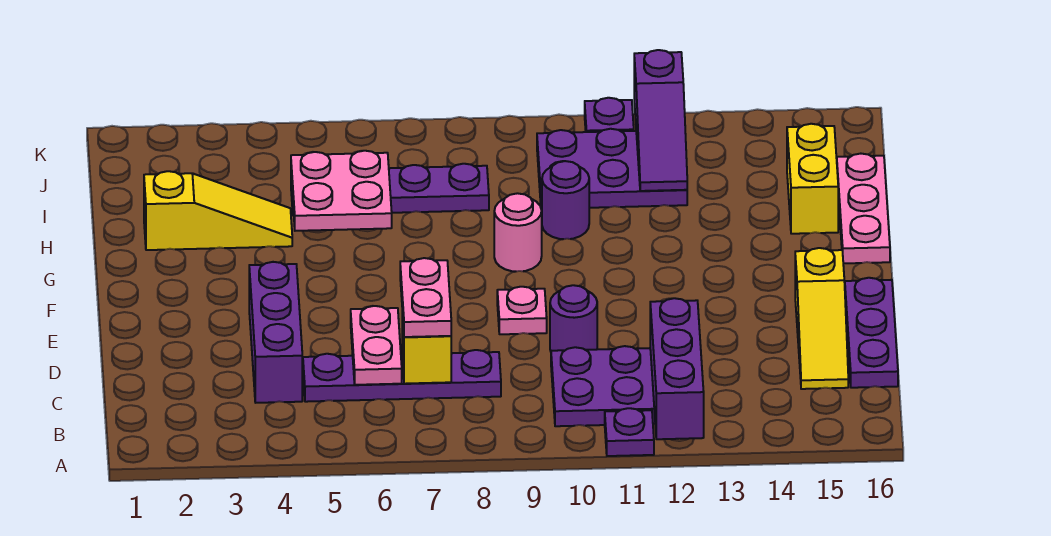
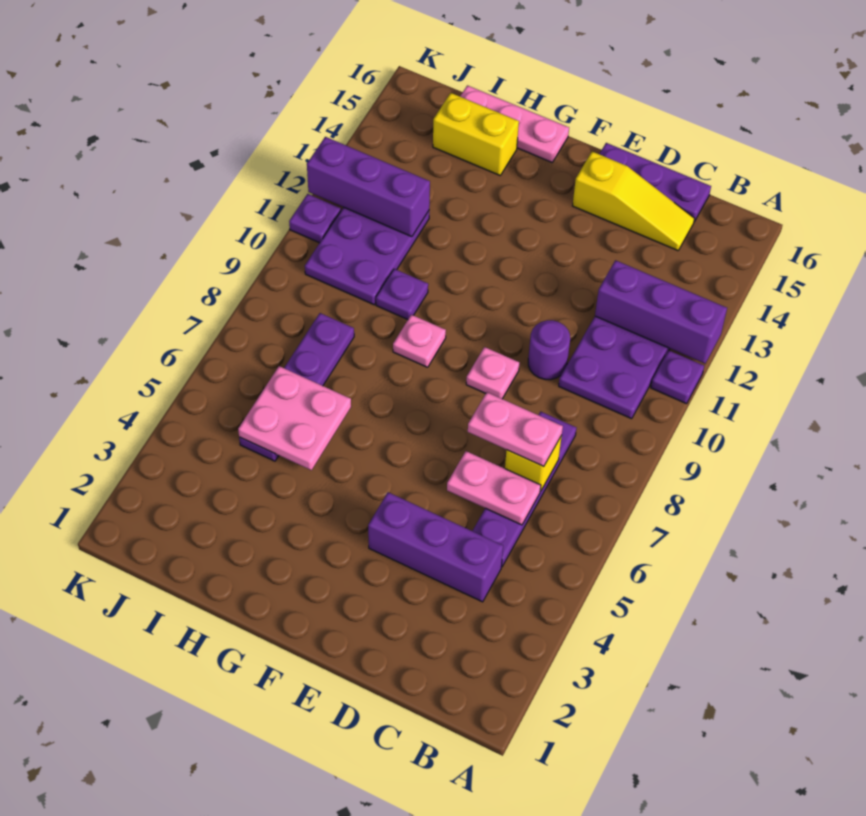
pink 1x1 round brick [494,193,542,272] -> pink 1x1 plate [393,315,446,367]
yellow 1x3 slope [144,171,292,250] -> none
purple 1x1 round brick [542,161,589,239] -> purple 1x1 plate [376,269,428,320]
purple 1x3 slope [634,50,687,191] -> purple 1x3 brick [307,137,430,237]

